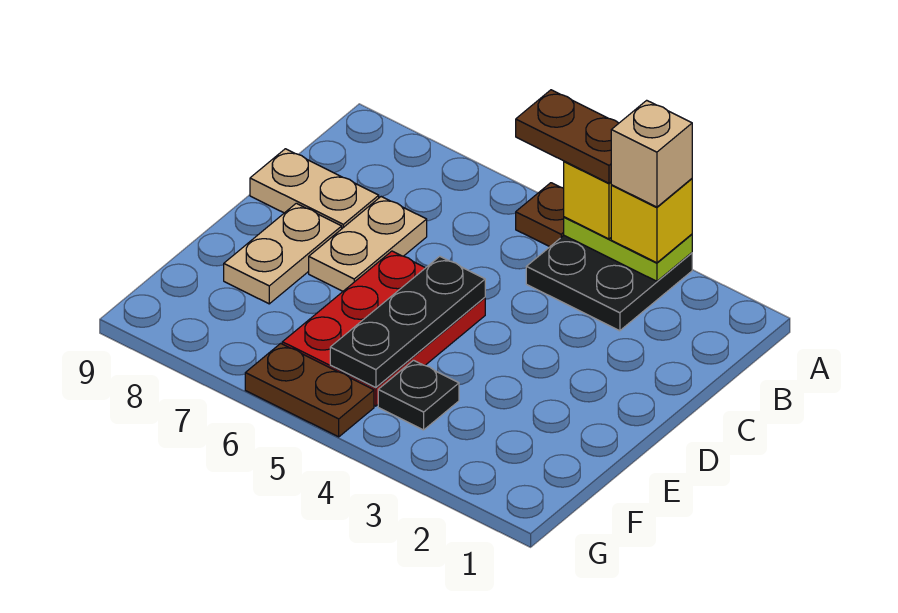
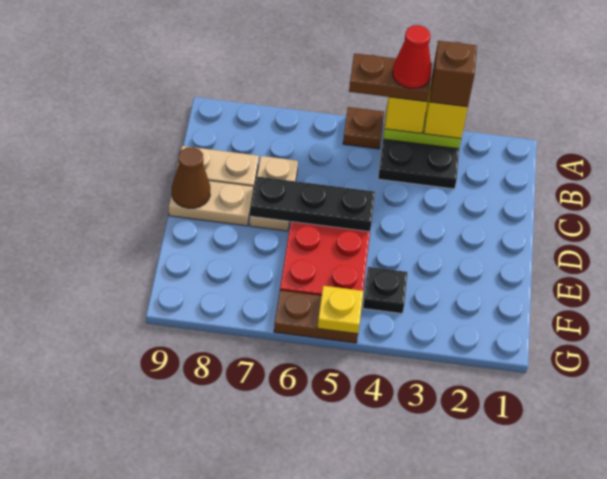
tan 1x1 brick [611,100,692,207] -> brown 1x1 brick [430,41,477,107]
none -> red 1x1 cone [392,25,432,88]
black 1x3 plate [330,256,485,388] -> black 1x3 plate turned to [250,176,375,232]
tan 1x2 plate [224,203,342,304] -> tan 1x2 plate turned to [169,181,253,226]
none -> brown 1x1 cone [172,147,210,208]
none -> yellow 1x1 plate [317,286,363,334]

